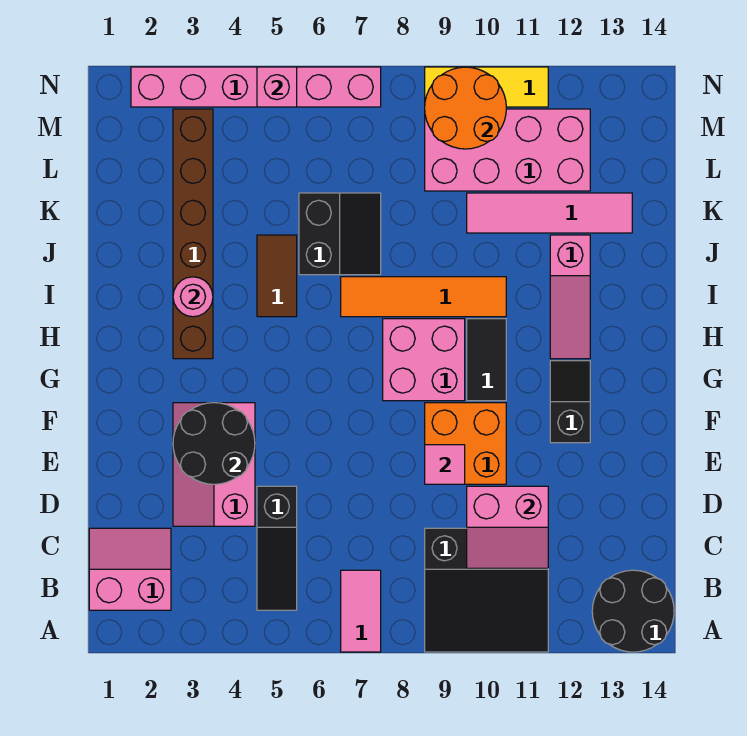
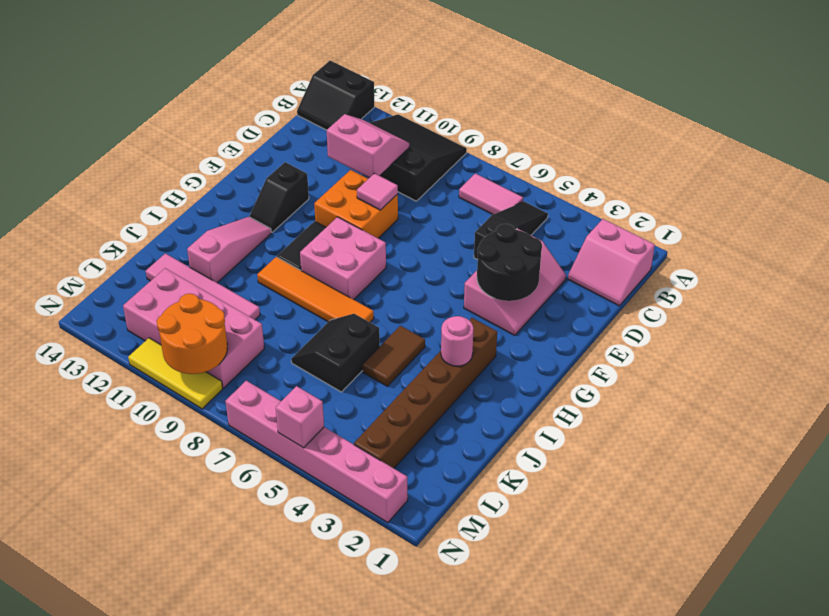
pink 1x2 tile [341,570,381,652] -> pink 1x2 tile turned to [459,174,523,215]
black 2x2 round brick [592,570,674,652] -> black 2x2 slope [297,61,374,130]

